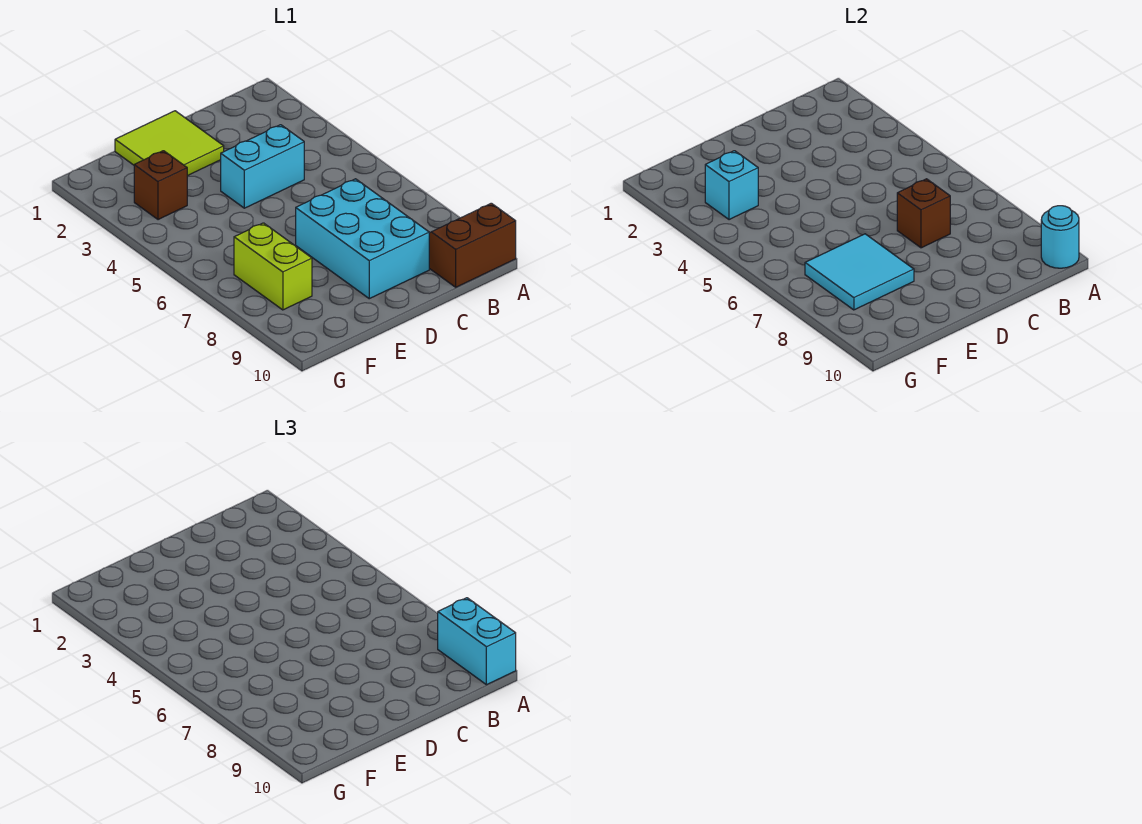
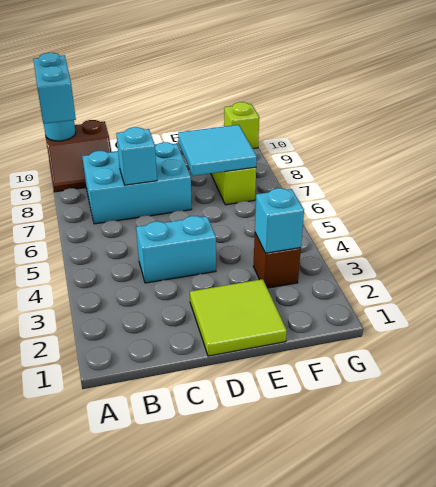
cyan 2x3 brick [296,179,429,299] -> cyan 2x3 brick turned to [82,142,192,224]
brown 1x1 brick [897,179,950,248] -> cyan 1x1 brick [116,127,157,185]
none -> lime 1x1 brick [224,102,259,149]

